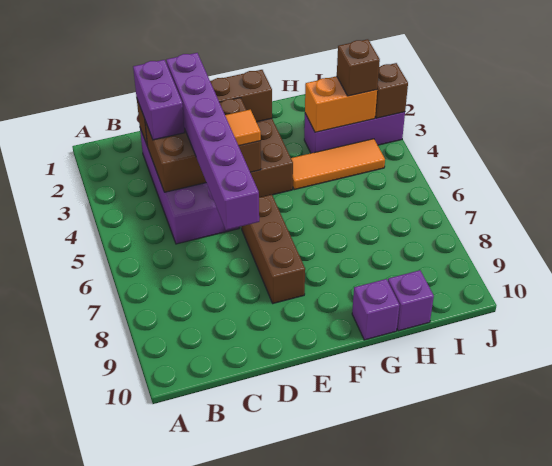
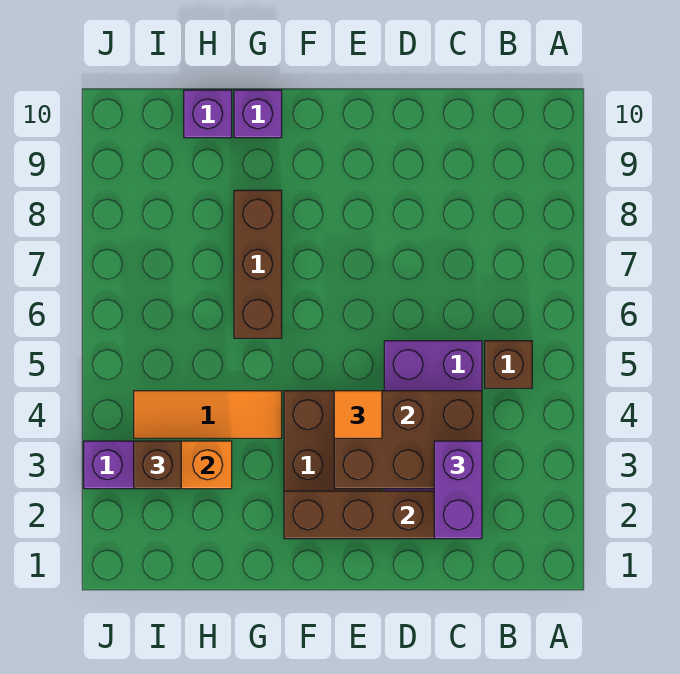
purple 1x6 brick [166,53,259,230] -> none
brown 1x3 brick [241,195,305,303] -> brown 1x3 brick moved to [234,190,282,338]
brown 1x1 brick [375,63,408,118] -> brown 1x1 brick moved to [485,341,532,388]

